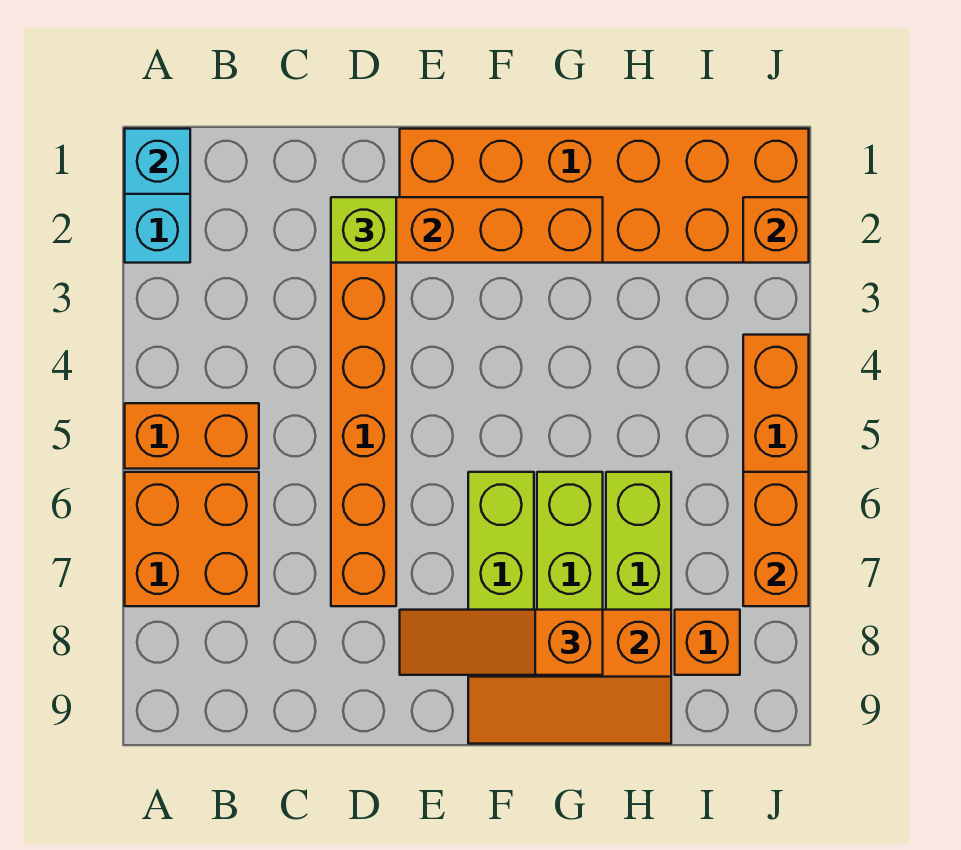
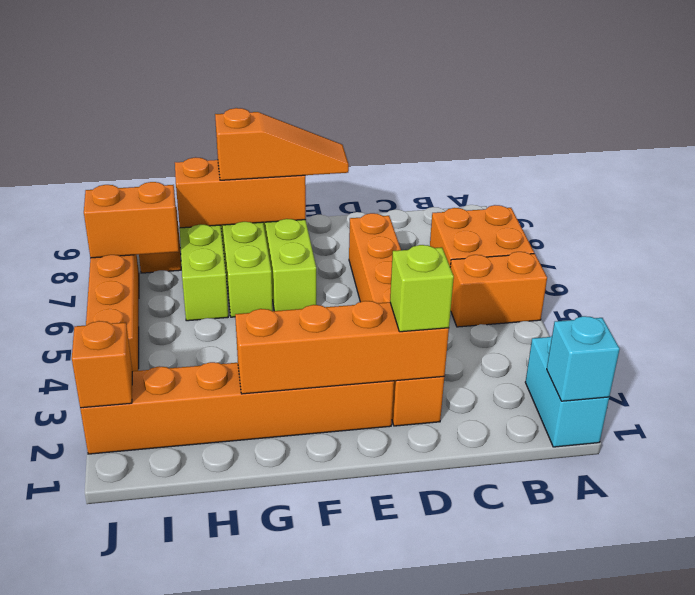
orange 2x6 brick [400,129,809,263] -> orange 1x6 brick [80,362,394,454]
orange 1x2 brick [743,472,809,606] -> orange 1x2 brick turned to [84,182,179,258]

